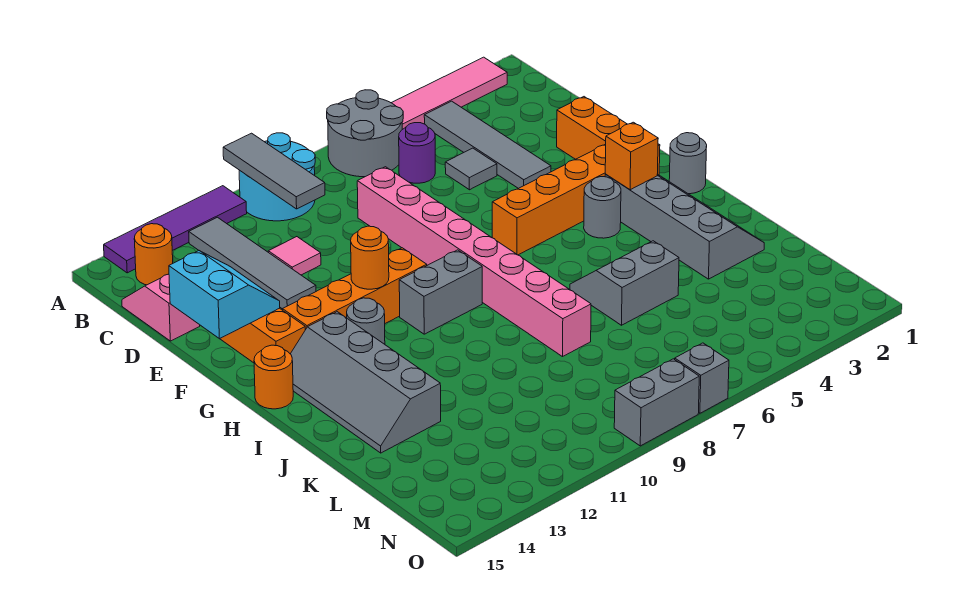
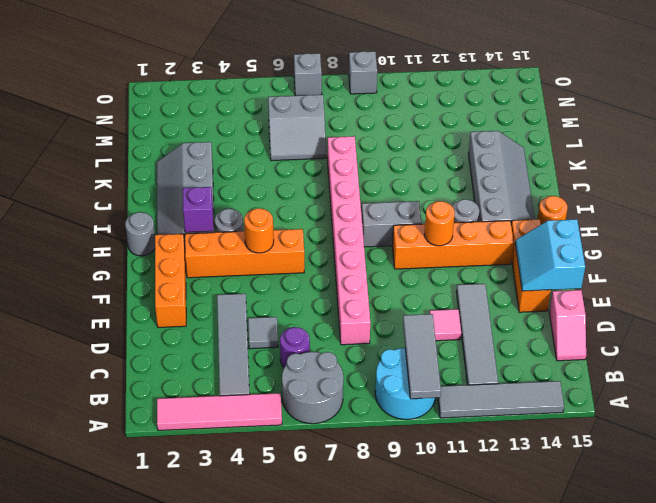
purple 1x4 tile [104,186,247,273] -> grey 1x4 tile [438,381,564,418]
orange 1x1 round brick [134,224,173,285] -> orange 1x1 round brick moved to [244,208,274,253]
orange 1x1 brick [605,122,658,190] -> purple 1x1 brick [183,187,213,232]
grey 2x2 slope [570,241,679,325] -> grey 2x2 slope moved to [268,95,326,161]
grey 1x2 brick [614,359,699,446] -> grey 1x1 brick [349,51,377,94]

